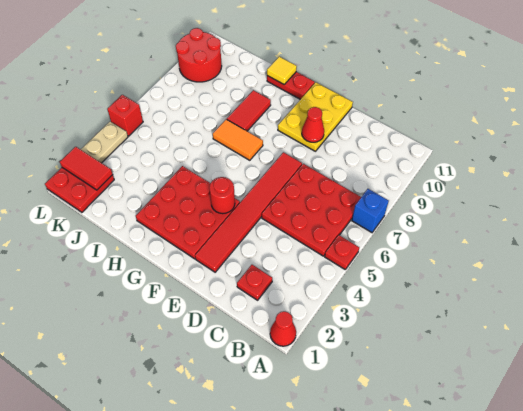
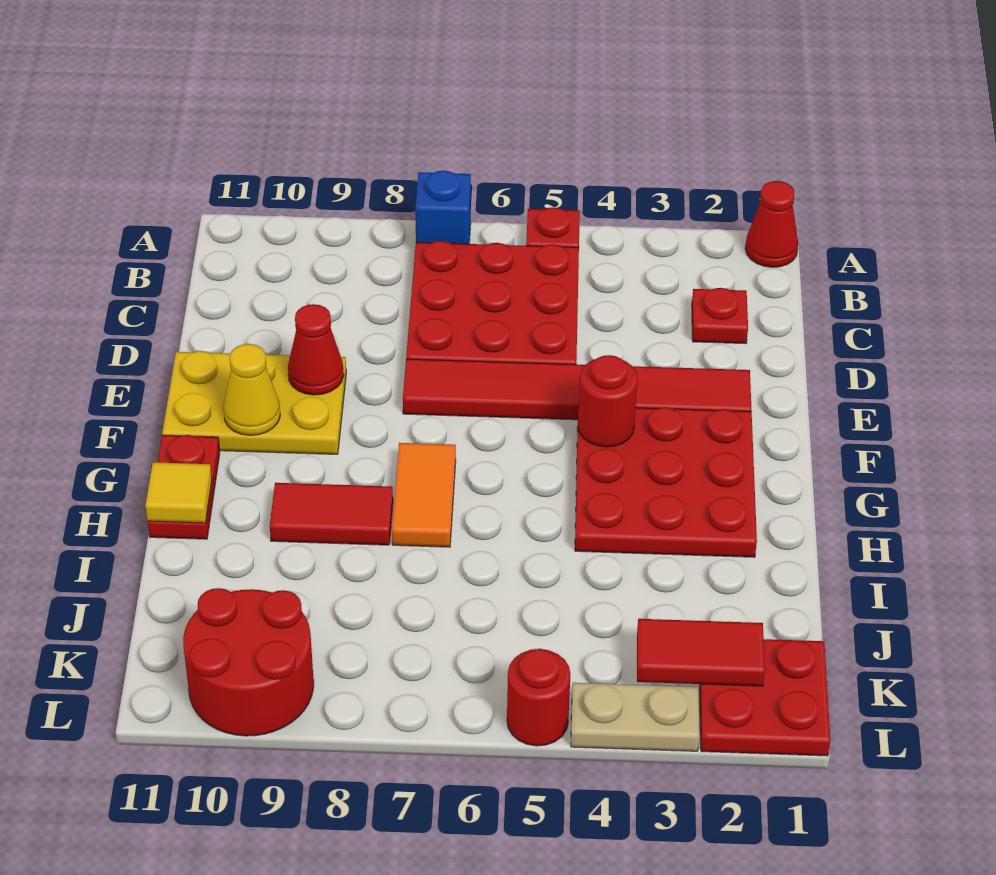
none -> yellow 1x1 cone [224,344,280,435]
red 1x2 tile [60,147,113,190] -> red 1x2 tile turned to [637,619,765,686]
red 1x1 brick [107,95,143,136] -> red 1x1 round brick [507,649,570,746]

